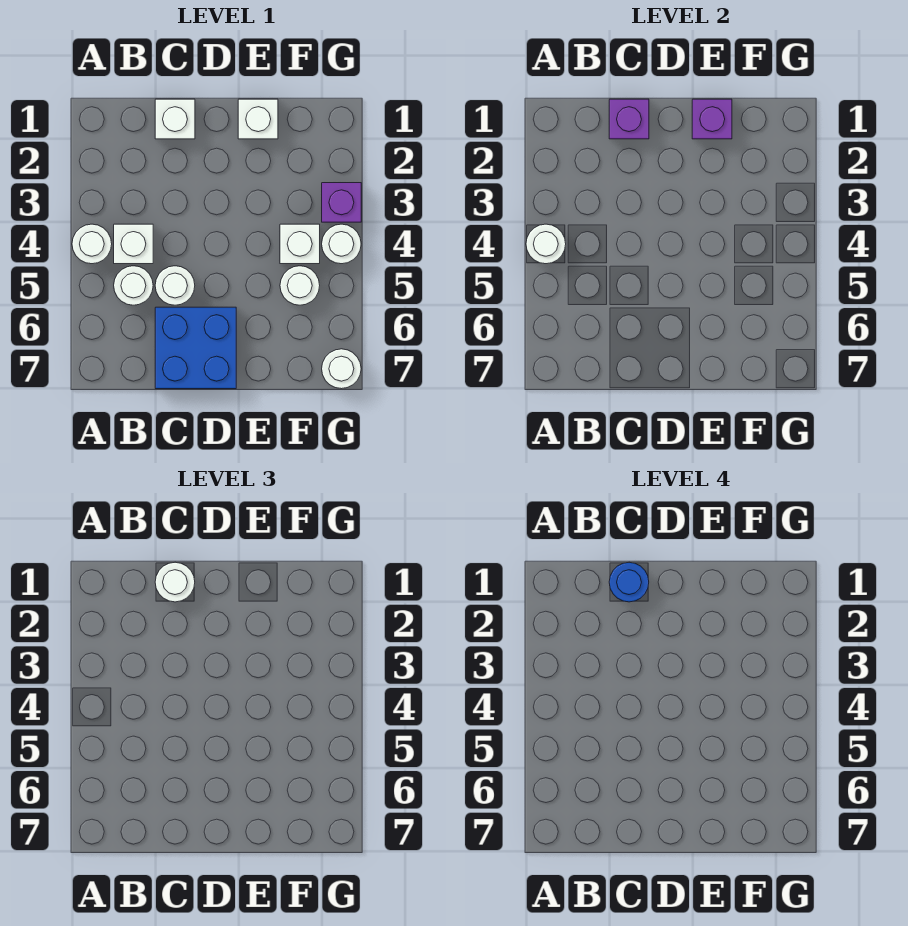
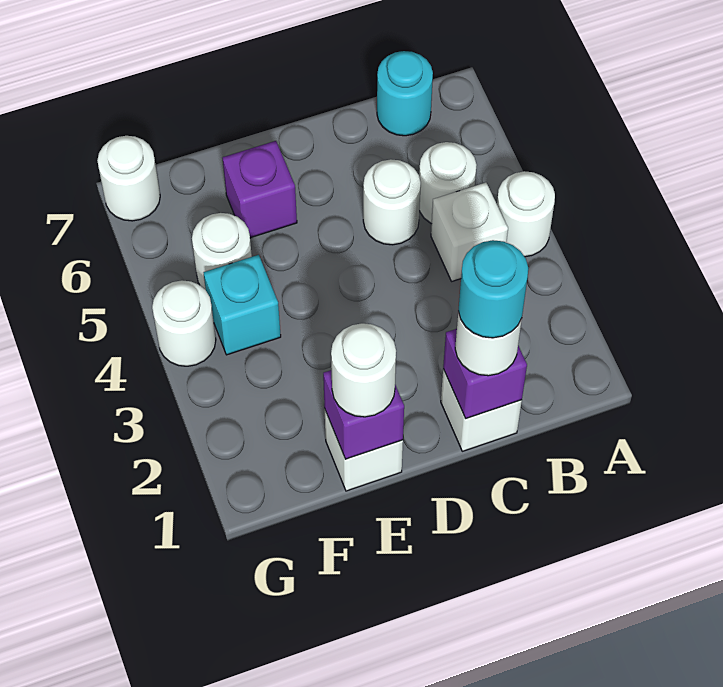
white 1x1 round brick [526,224,566,264] -> white 1x1 round brick moved to [331,323,396,417]
none -> cyan 1x1 round brick [377,51,433,136]
blue 1x1 round brick [609,562,649,602] -> cyan 1x1 round brick [458,240,528,338]
blue 2x2 brick [155,307,236,389] -> none
white 1x1 brick [280,224,320,264] -> cyan 1x1 brick [203,255,281,355]
purple 1x1 brick [322,183,361,222] -> purple 1x1 brick moved to [222,141,297,238]

